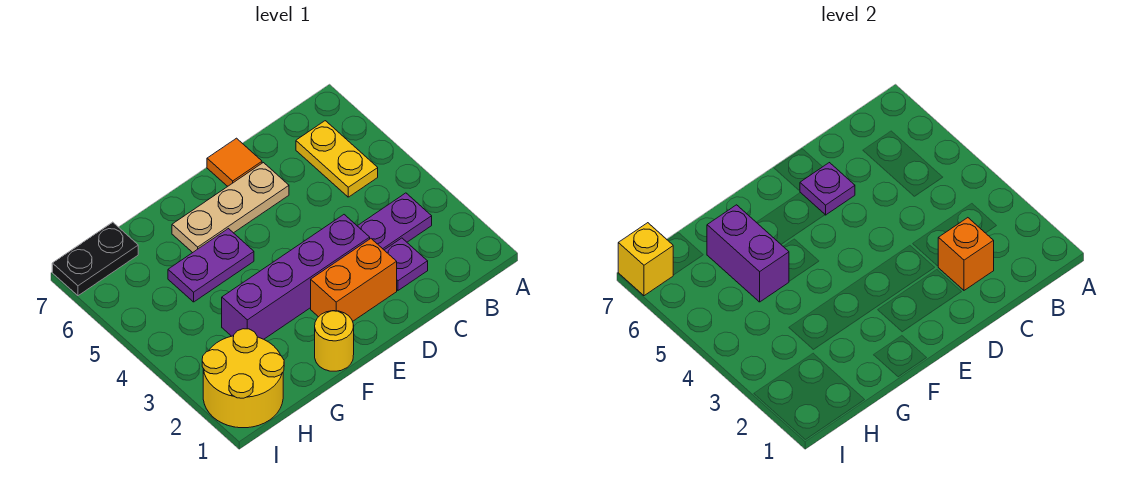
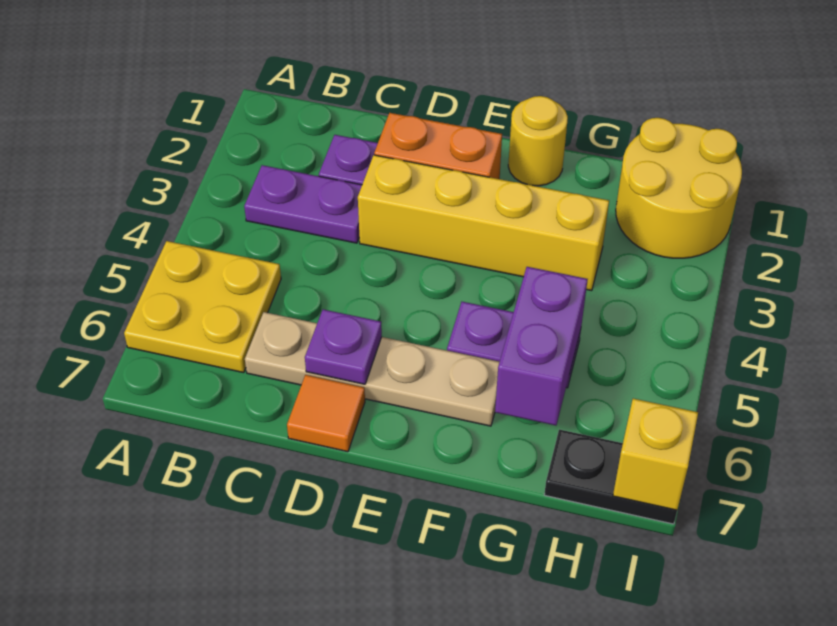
yellow 1x2 plate [296,121,378,197] -> yellow 2x2 plate [124,241,281,373]
orange 1x1 brick [938,218,994,290] -> none
purple 1x4 brick [222,215,370,339] -> yellow 1x4 brick [358,155,609,291]
tan 1x3 plate [172,163,289,253] -> tan 1x4 plate [245,312,499,426]

